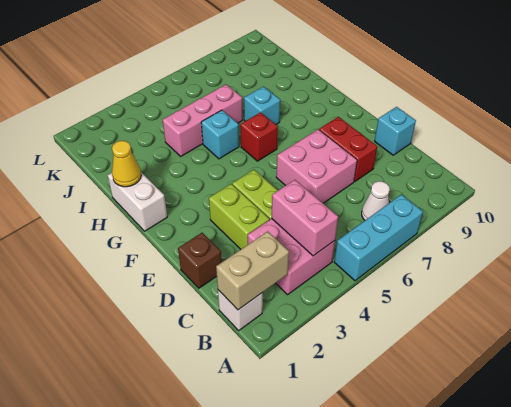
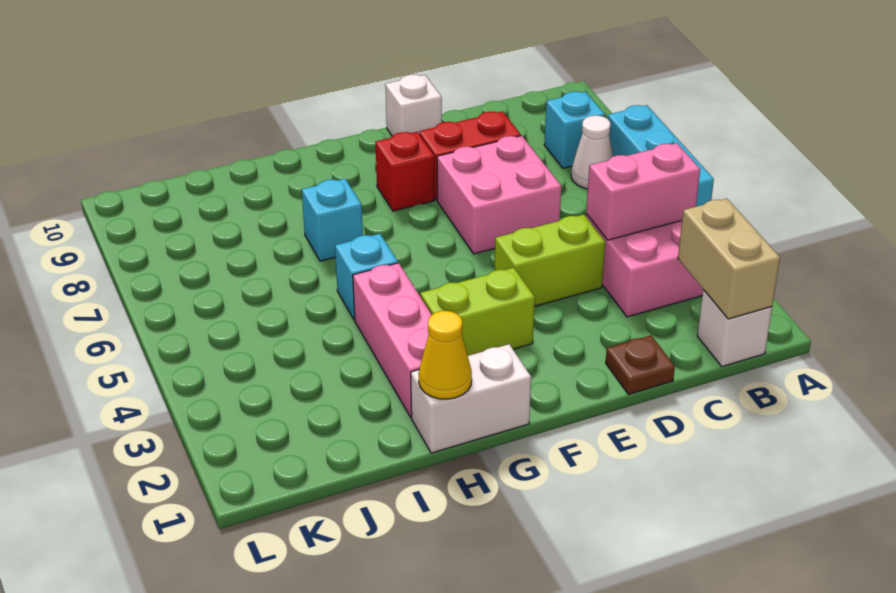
brown 1x1 brick [178,233,222,288] -> brown 1x1 plate [606,335,675,394]
lime 1x2 brick [209,184,269,249] -> lime 1x2 brick moved to [420,268,535,356]
cyan 1x1 brick [375,107,416,155] -> cyan 1x1 brick moved to [544,92,605,168]
none -> white 1x1 brick [385,75,442,136]
red 1x1 brick [240,112,278,161] -> red 1x1 brick moved to [376,132,434,211]
pink 1x3 brick [163,85,243,156] -> pink 1x3 brick moved to [353,263,432,417]

